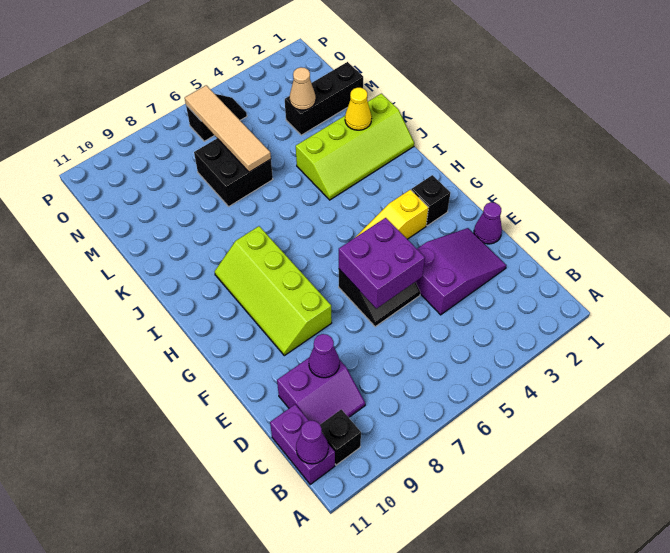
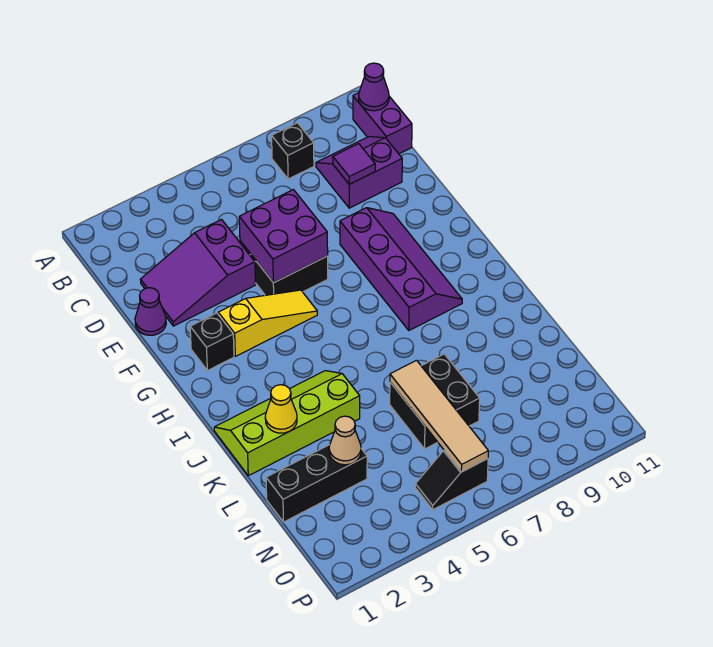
black 1x1 brick [320,409,361,465] -> black 1x1 brick moved to [272,123,314,179]
purple 1x1 cone [309,334,339,378] -> purple 1x1 tile [333,144,375,184]
lime 2x4 slope [215,226,332,356] -> purple 2x4 slope [340,208,462,330]

